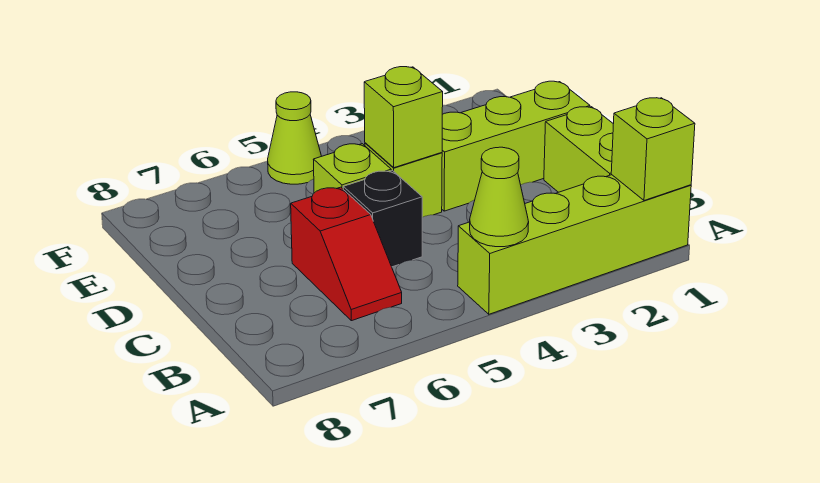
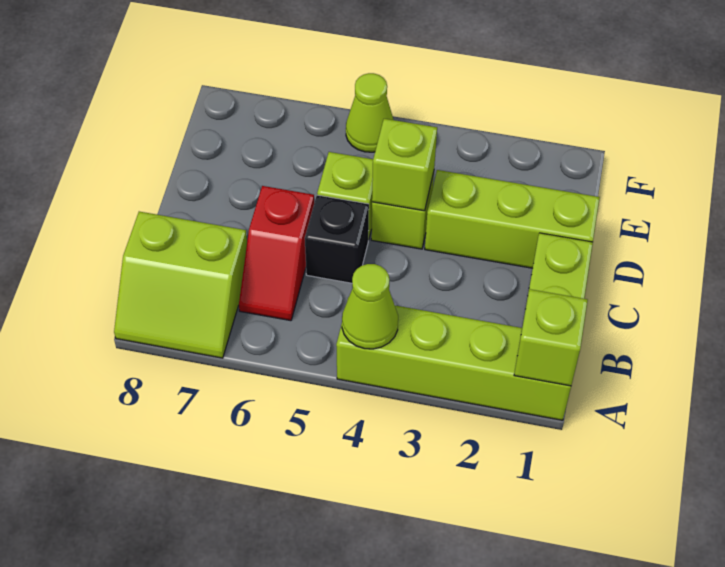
none -> lime 2x2 slope [114,212,247,358]

